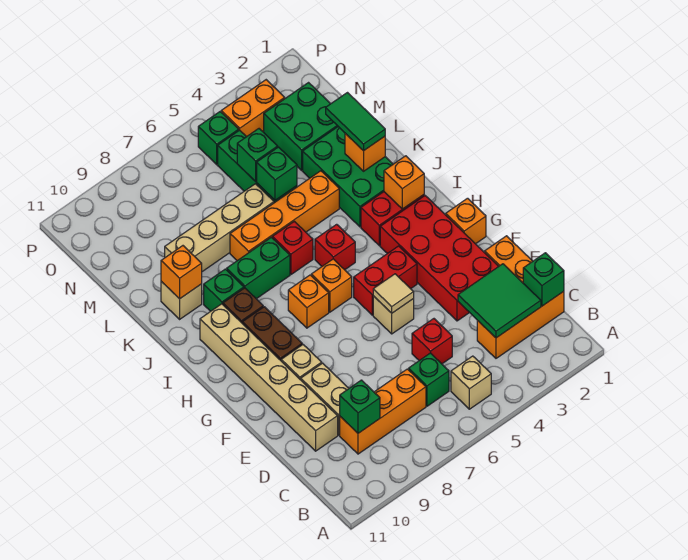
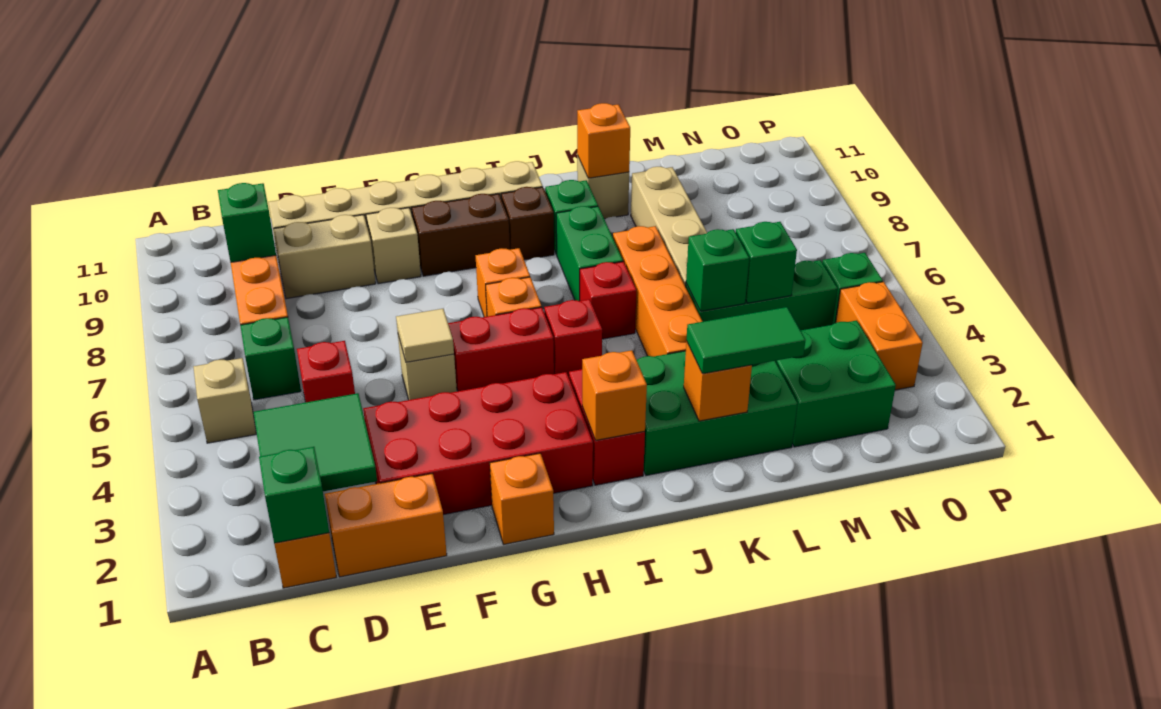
red 1x2 brick [354,246,417,315] -> red 1x2 brick turned to [448,307,554,391]

